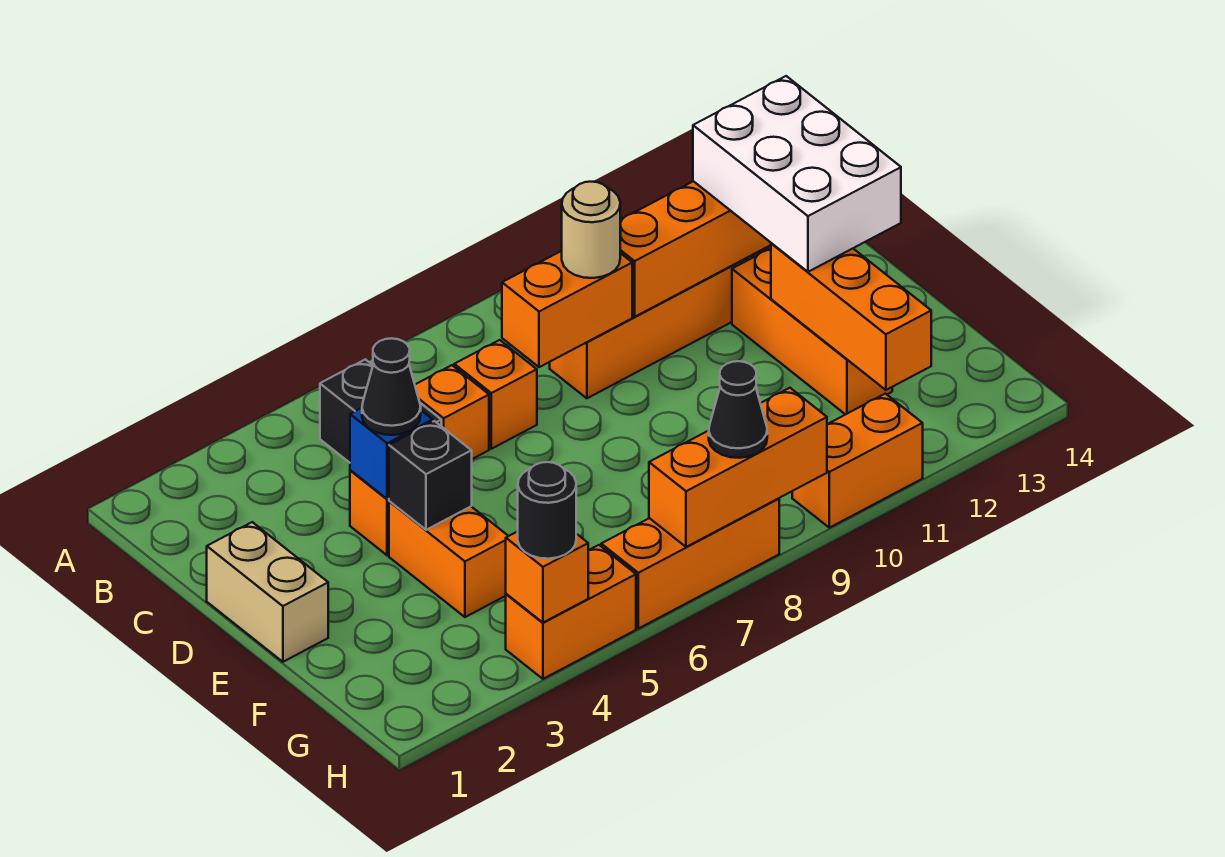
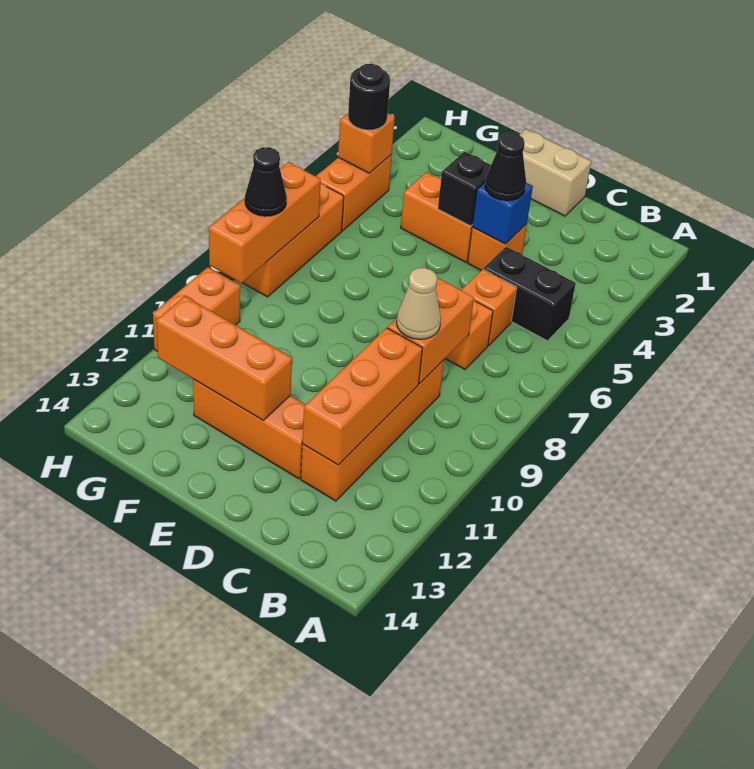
tan 1x1 round brick [562,182,620,278] -> tan 1x1 cone [397,268,441,339]
white 2x3 brick [693,76,901,272] -> none

